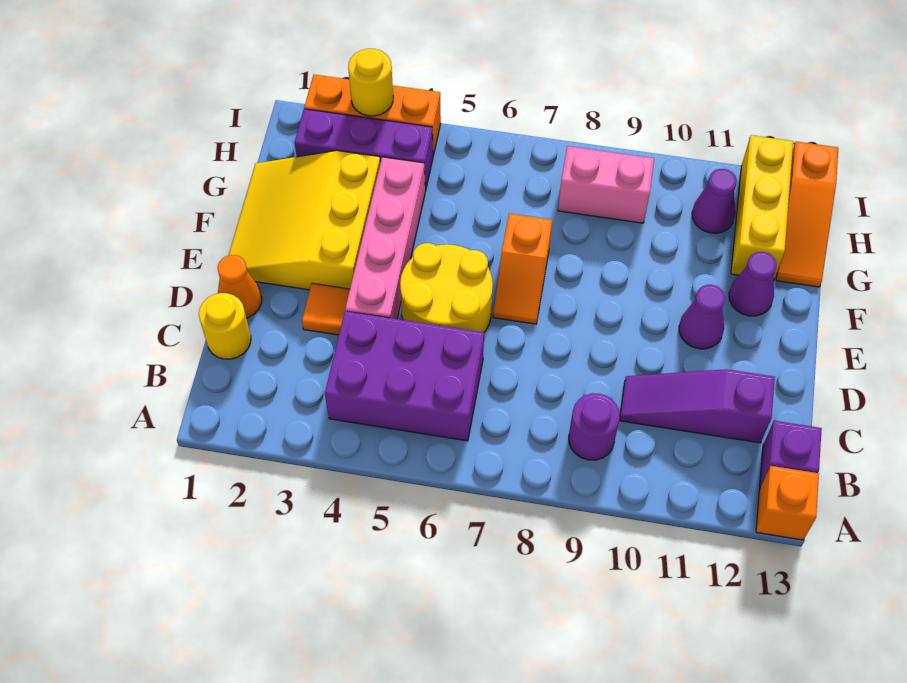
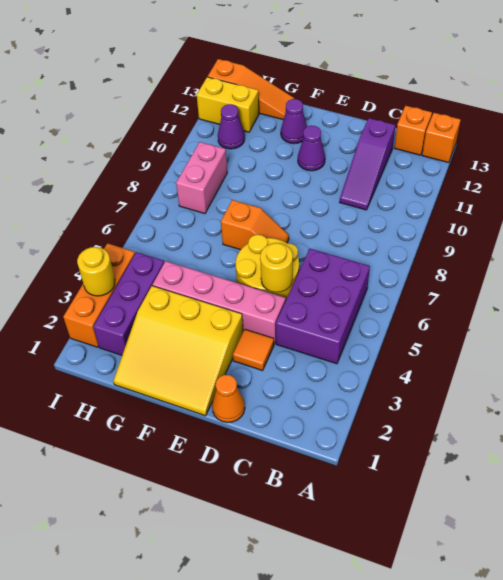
purple 1x1 round brick [569,393,620,460] -> none
purple 1x1 brick [760,421,822,487] -> orange 1x1 brick [394,106,432,155]
yellow 1x1 round brick [199,293,251,359] -> yellow 1x1 round brick moved to [260,243,293,292]
yellow 1x3 brick [731,135,793,279] -> yellow 1x2 brick [197,77,259,132]

